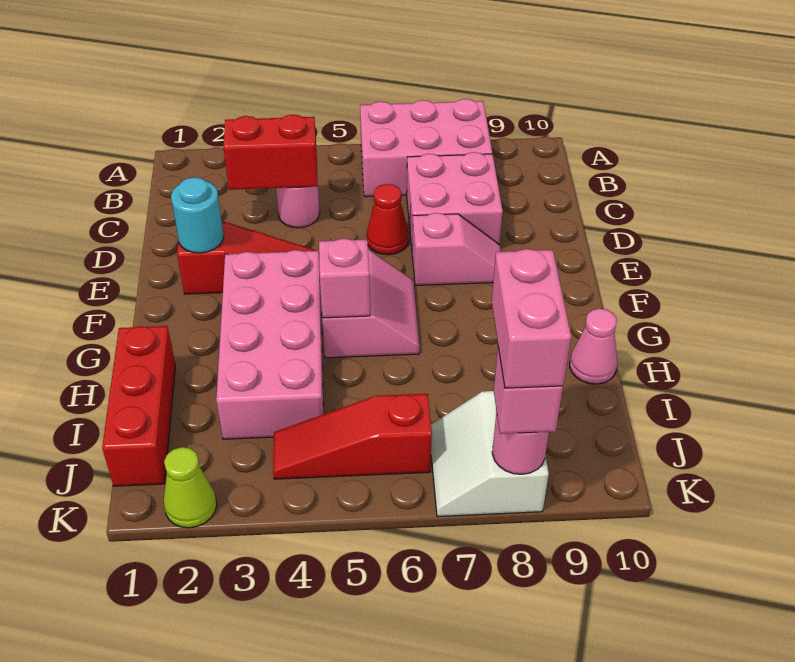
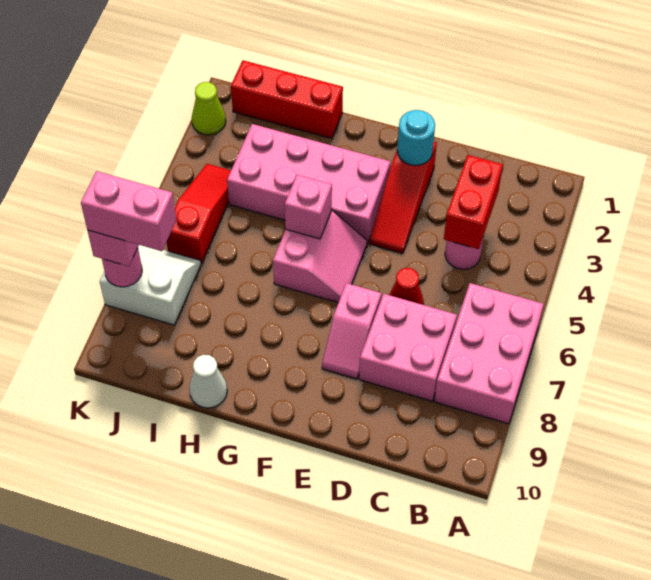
pink 2x2 slope [322,250,419,358] -> pink 2x2 slope turned to [273,211,367,303]
pink 1x1 cone [570,309,617,384] -> white 1x1 cone [189,355,227,408]

